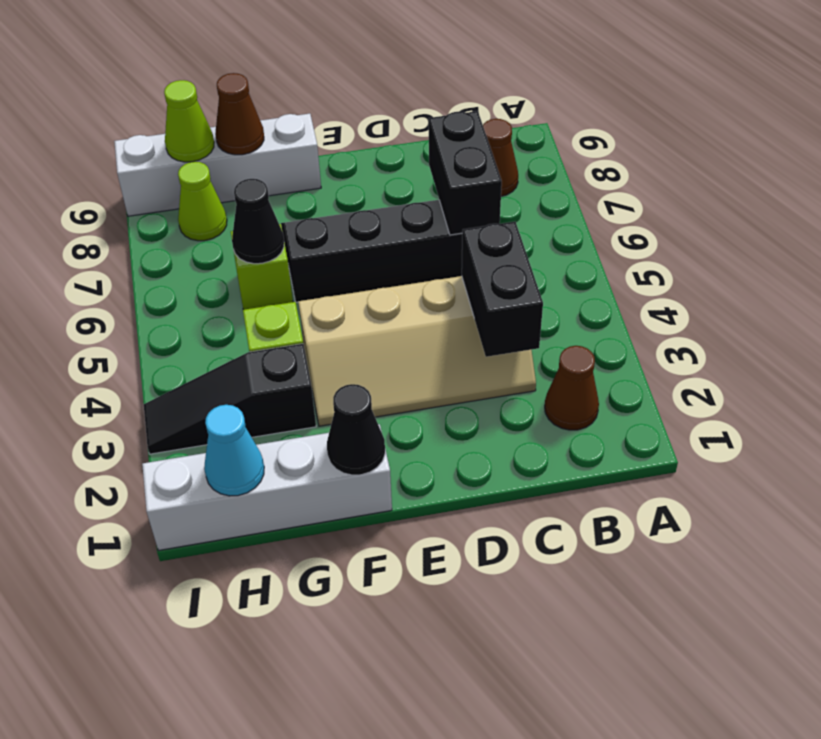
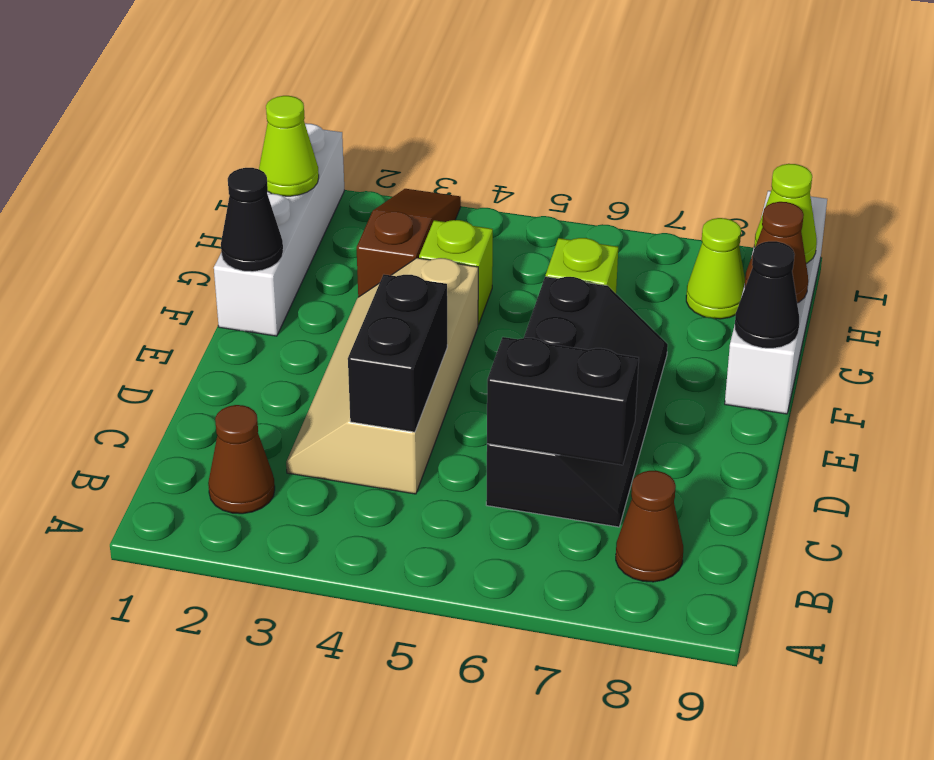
black 1x2 brick [462,222,543,357] -> black 1x2 brick turned to [348,275,447,432]
black 1x3 slope [144,344,316,454] -> brown 1x3 slope [357,189,461,297]
black 1x1 cone [232,179,284,264] -> black 1x1 cone moved to [735,241,799,348]
cyan 1x1 cone [204,405,264,496] -> lime 1x1 cone [259,96,319,196]

